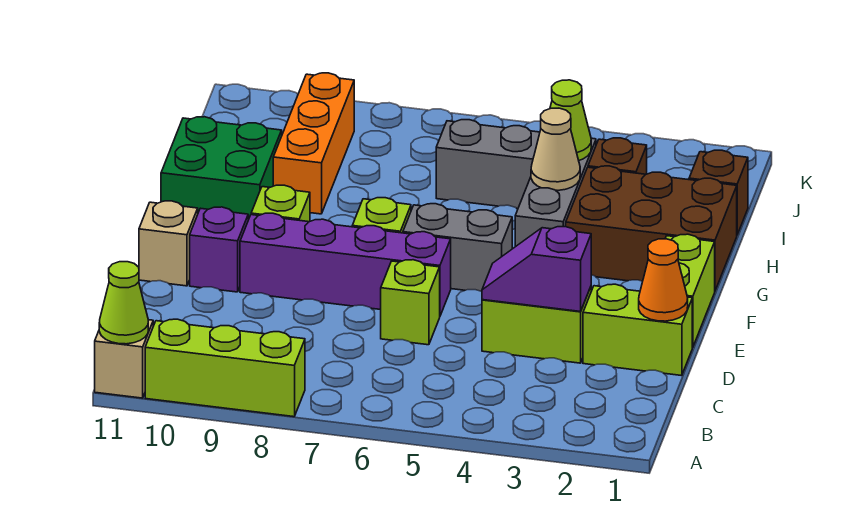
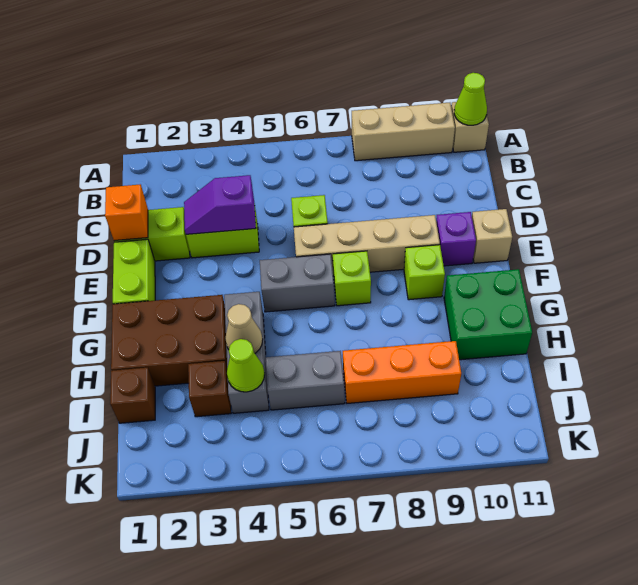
lime 1x3 brick [145,319,305,417] -> tan 1x3 brick [352,103,455,161]
orange 1x1 cone [639,239,688,321] -> orange 1x1 brick [105,184,148,241]
purple 1x2 slope [482,227,591,312] -> purple 1x2 slope turned to [184,175,256,234]
purple 1x4 brick [240,213,451,316] -> tan 1x4 brick [294,215,440,272]
orange 1x3 brick [273,73,354,214] -> orange 1x3 brick turned to [343,341,461,403]

